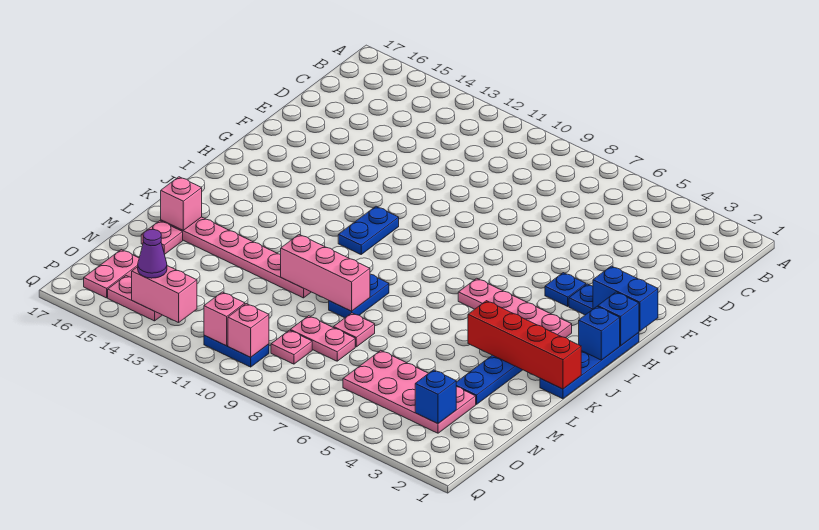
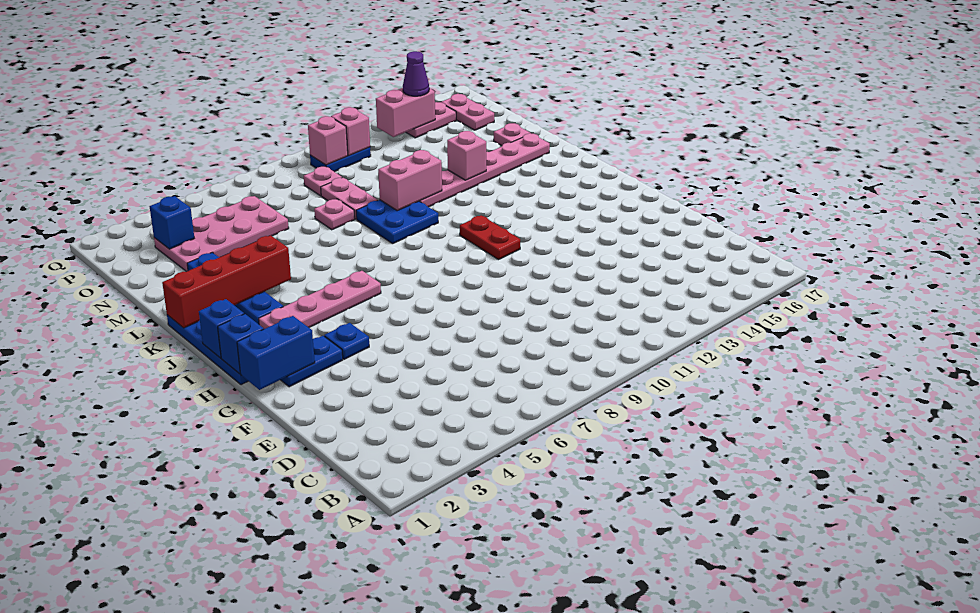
blue 1x2 plate [338,206,399,254] -> red 1x2 plate [460,215,520,260]
blue 1x2 plate [329,274,389,318] -> blue 2x2 plate [356,200,438,244]
pink 1x3 brick [281,235,370,311] -> pink 1x2 brick [378,150,442,211]
pink 1x1 brick [161,177,202,230] -> pink 1x1 brick moved to [447,131,486,180]
pink 1x2 plate [290,316,355,361] -> pink 1x2 plate turned to [321,178,378,219]

